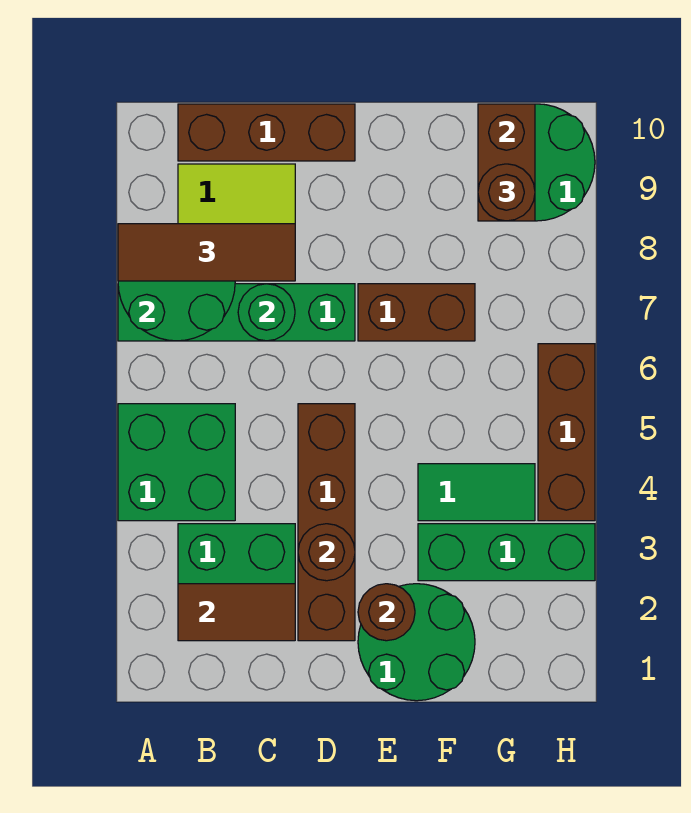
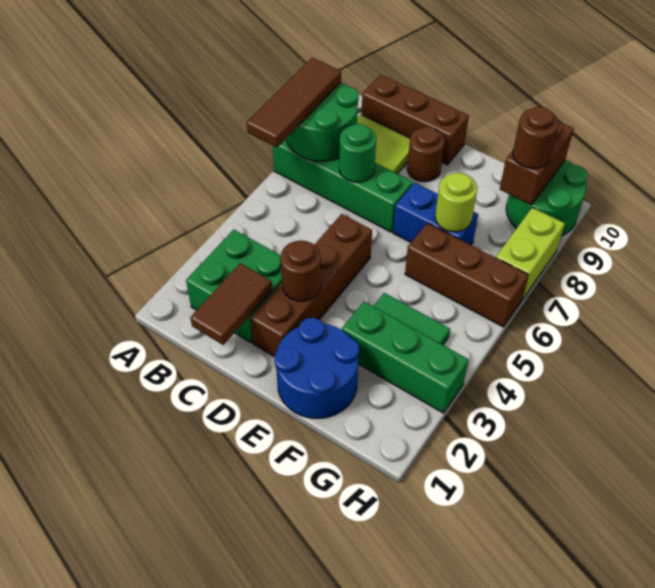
green 2x2 brick [118,404,235,521] -> none
brown 1x3 tile [118,224,295,281] -> brown 1x3 tile turned to [247,58,341,147]
brown 1x2 tile [178,584,295,641] -> brown 1x2 tile turned to [190,263,272,345]
green 2x2 round brick [358,584,475,701] -> blue 2x2 round brick [274,318,359,418]
brown 1x1 round brick [358,584,415,641] -> brown 1x1 round brick moved to [407,127,444,182]
brown 1x2 brick [358,284,475,341] -> blue 1x2 brick [393,182,478,245]
none -> lime 1x1 round brick [435,173,477,232]
brown 1x3 brick [538,344,595,521] -> brown 1x3 brick turned to [405,223,528,327]
none -> lime 1x2 brick [496,207,565,300]

